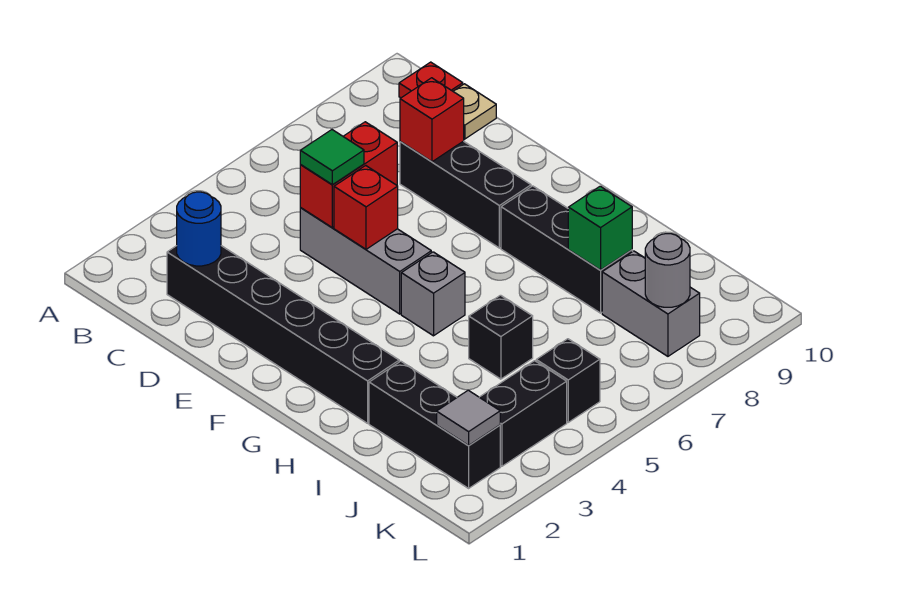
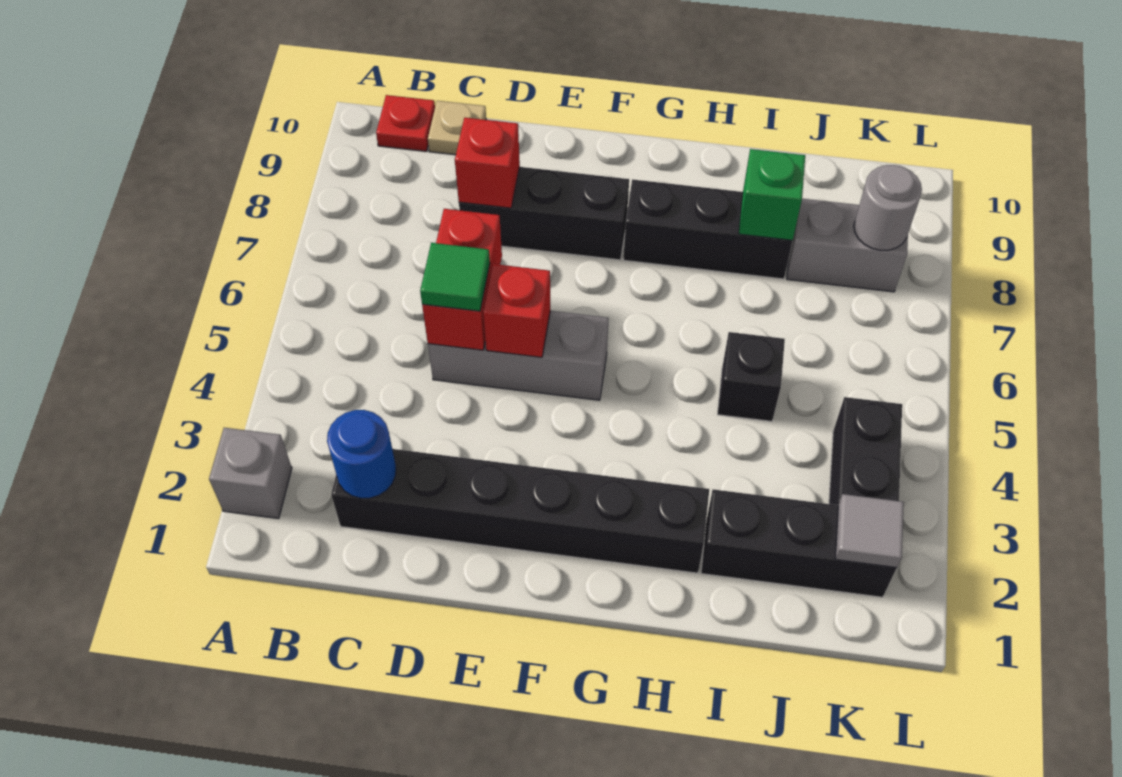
grey 1x1 brick [401,252,465,336] -> grey 1x1 brick moved to [209,428,292,518]
black 1x1 brick [536,339,600,422] -> none

